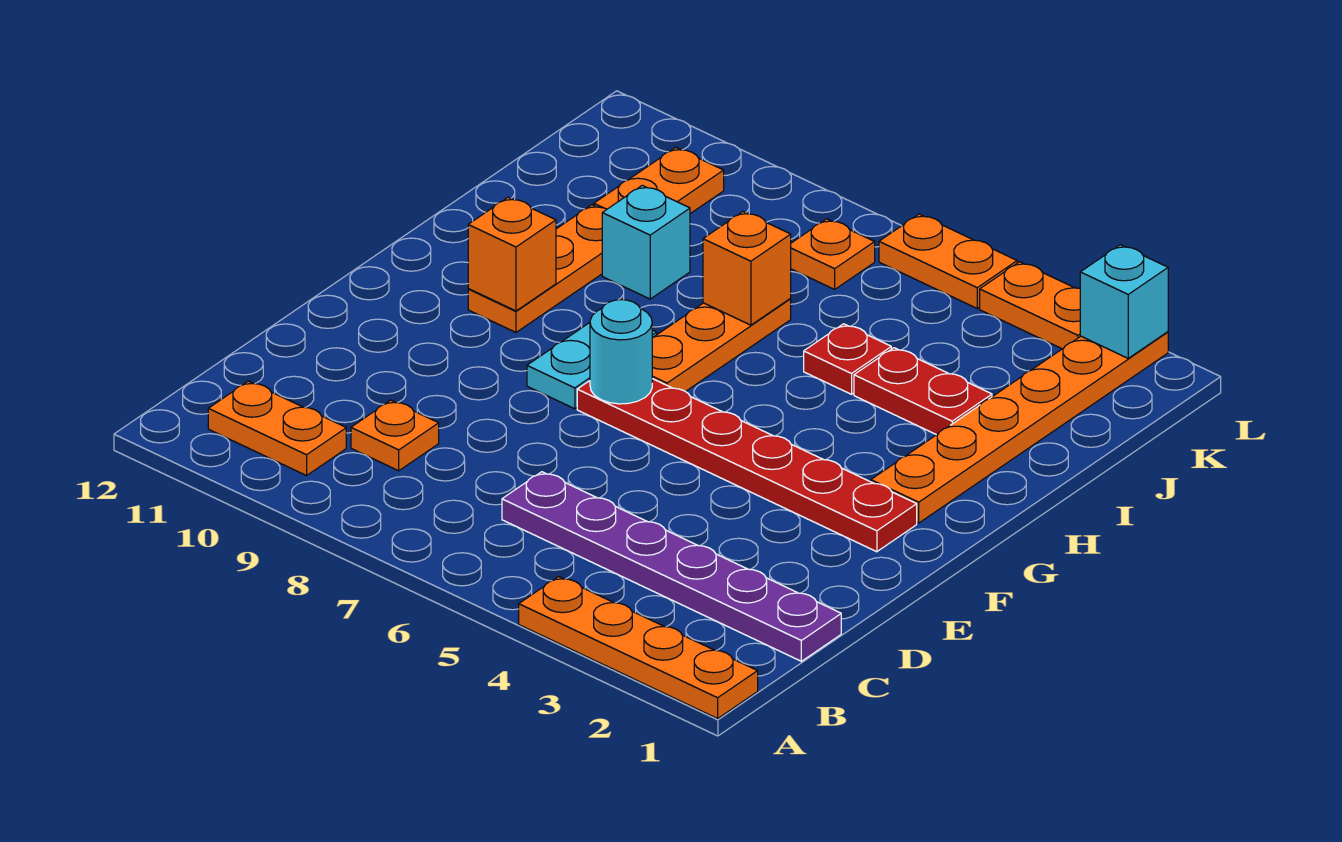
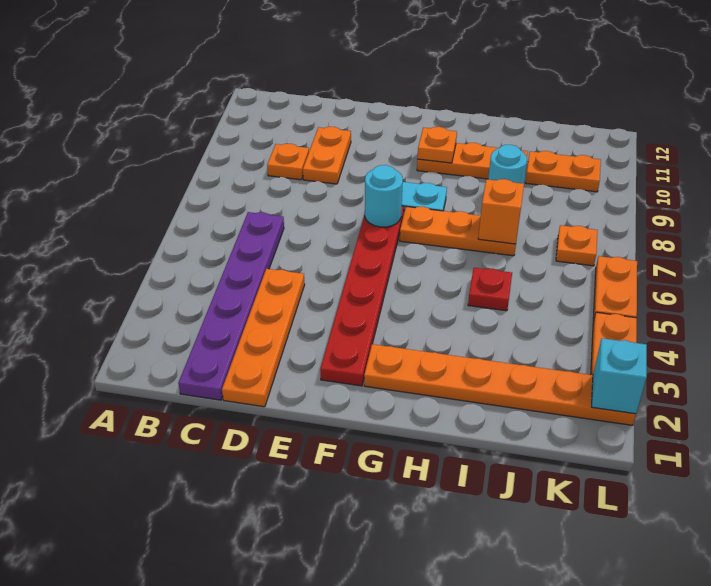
orange 1x4 plate [519,577,758,719] -> orange 1x4 plate moved to [222,269,305,407]
orange 1x2 plate [208,381,346,476] -> orange 1x2 plate moved to [303,127,351,184]
orange 1x1 brick [468,197,556,311] -> orange 1x1 plate [417,127,457,163]
red 1x2 plate [854,348,992,435] -> none
cyan 1x1 brick [602,185,690,299] -> cyan 1x1 round brick [488,145,527,184]

